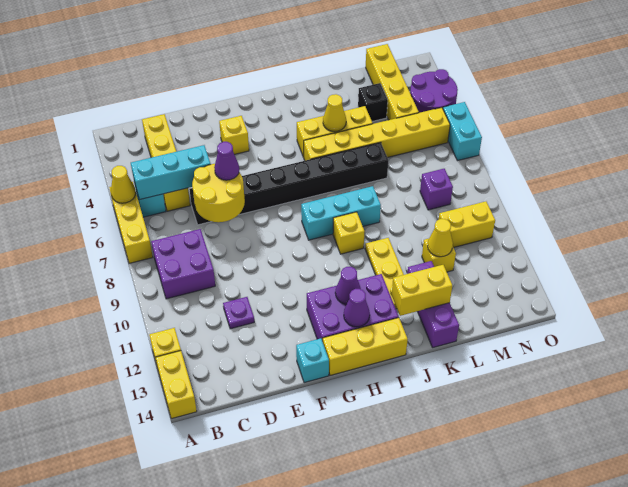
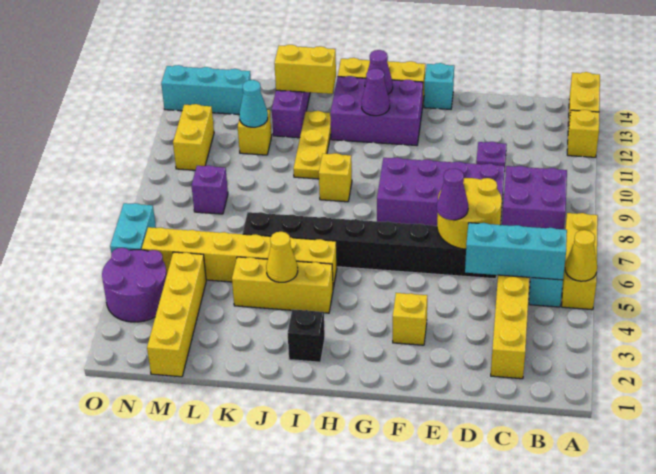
none -> purple 2x4 brick [377,157,505,226]
cyan 1x3 brick [301,186,381,240] -> cyan 1x3 brick moved to [161,65,251,114]
black 1x1 brick [358,83,388,121] -> black 1x1 brick moved to [288,309,325,362]
yellow 1x1 cone [428,219,453,257] -> cyan 1x1 cone [239,80,268,127]
yellow 1x2 brick [439,201,495,248] -> yellow 1x2 brick turned to [173,104,214,170]

